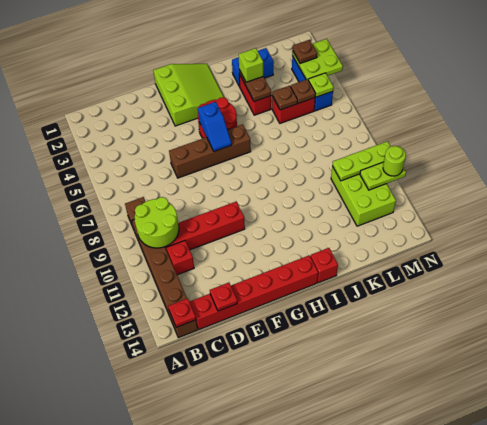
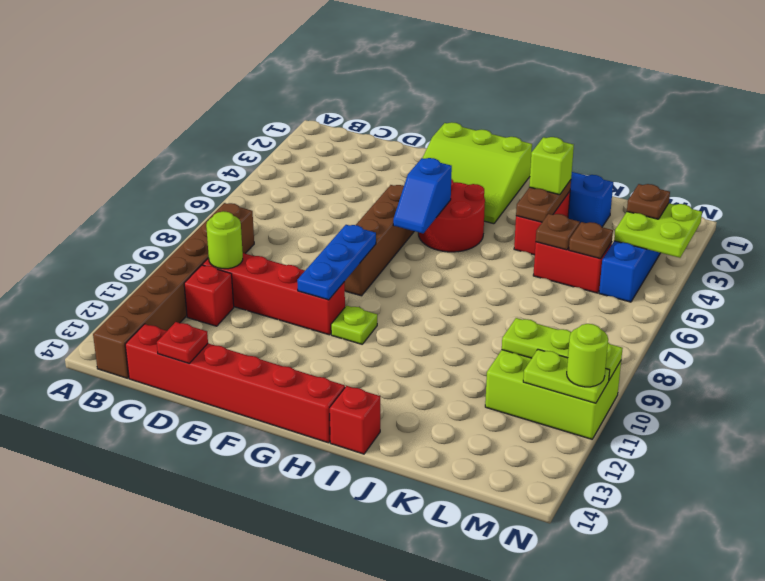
lime 2x2 round brick [135,197,179,248] -> lime 1x1 round brick [206,211,243,269]
red 1x1 plate [168,298,196,327] -> none
brown 1x4 brick [169,124,251,178] -> brown 1x4 brick turned to [344,185,414,296]
lime 3x3 slope [153,64,224,126] -> lime 3x3 slope turned to [423,122,532,224]
none -> blue 1x3 plate [297,225,376,300]
lime 2x3 brick [331,166,396,226] -> lime 2x3 brick turned to [485,350,621,439]
lime 1x1 plate [309,73,333,97] -> lime 1x1 plate moved to [331,306,377,344]

